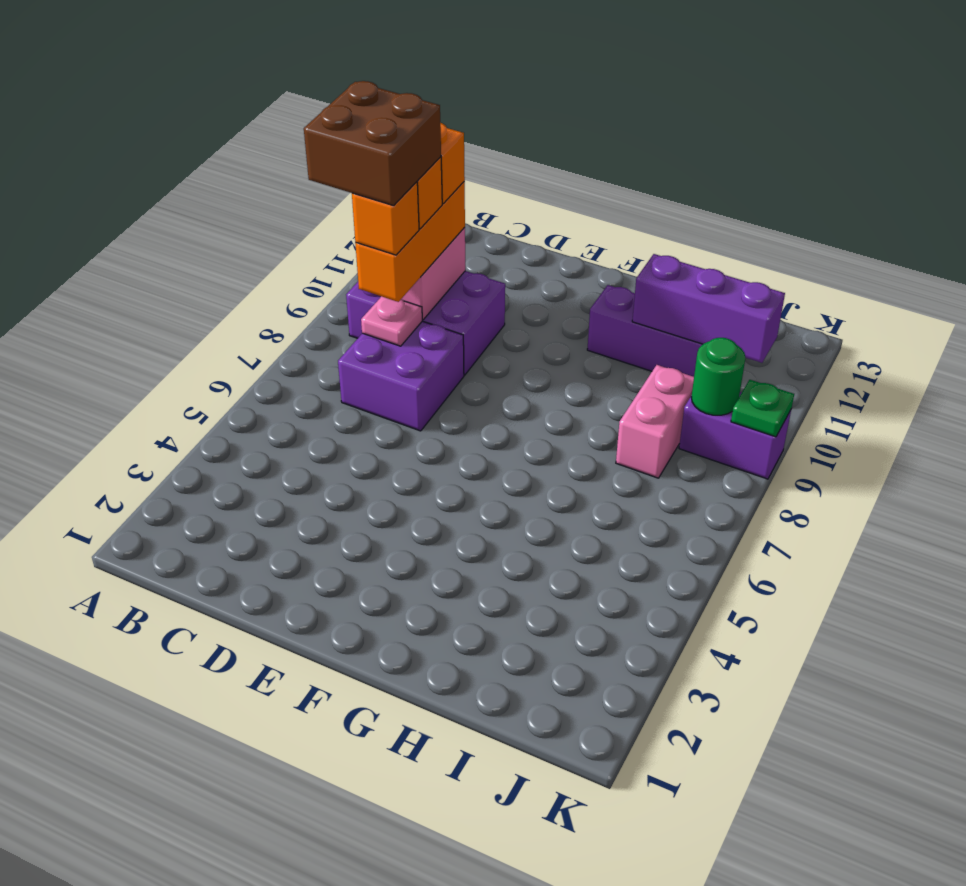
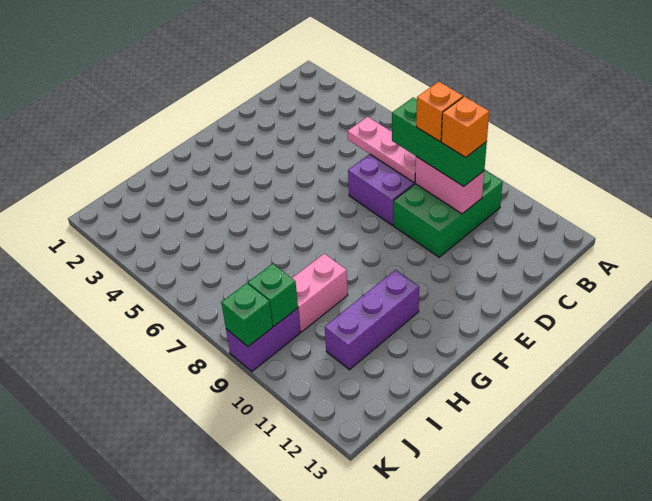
brown 2x2 brick [304,81,441,206] -> none
purple 2x3 brick [346,271,505,375] -> green 2x3 brick [394,170,503,257]
pink 1x1 plate [361,296,422,346] -> pink 1x3 plate [347,117,416,183]
orange 1x3 brick [355,182,465,302] -> green 1x3 brick [392,97,487,187]
orange 1x1 brick [352,182,419,255] -> none
purple 1x3 brick [632,254,785,363] -> none
pink 1x2 brick [616,365,694,478] -> pink 1x2 brick turned to [292,254,348,332]
green 1x1 round brick [691,338,745,415] -> green 1x1 brick [248,264,298,326]
green 1x1 plate [731,380,794,437] -> green 1x1 brick [221,283,273,346]

